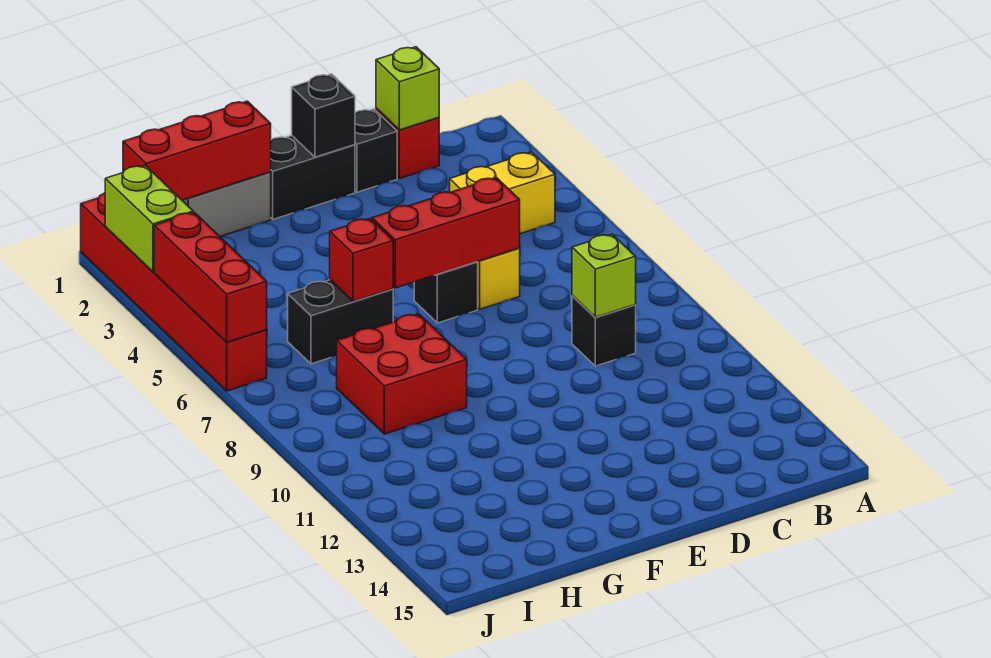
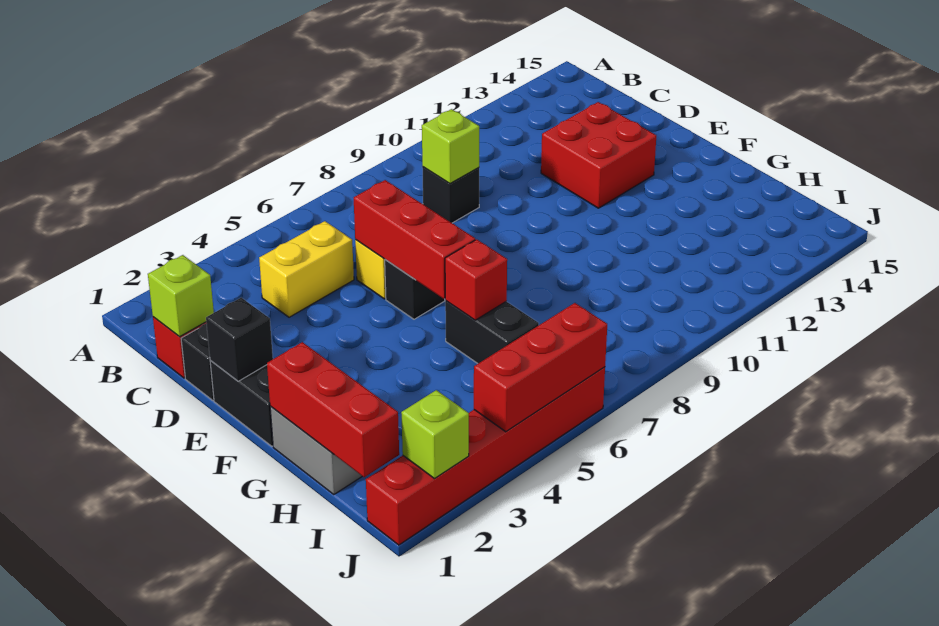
yellow 1x2 brick [450,152,555,234] -> yellow 1x2 brick turned to [259,221,354,317]
red 2x2 brick [337,314,467,434] -> red 2x2 brick moved to [541,102,656,208]
lime 1x2 brick [105,165,193,272] -> lime 1x1 brick [401,390,469,479]

